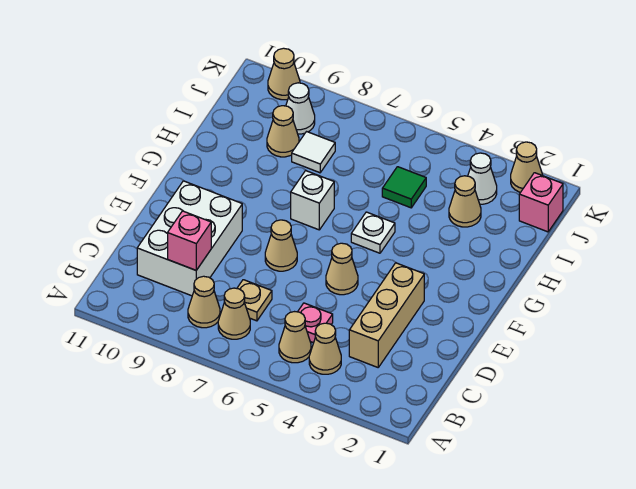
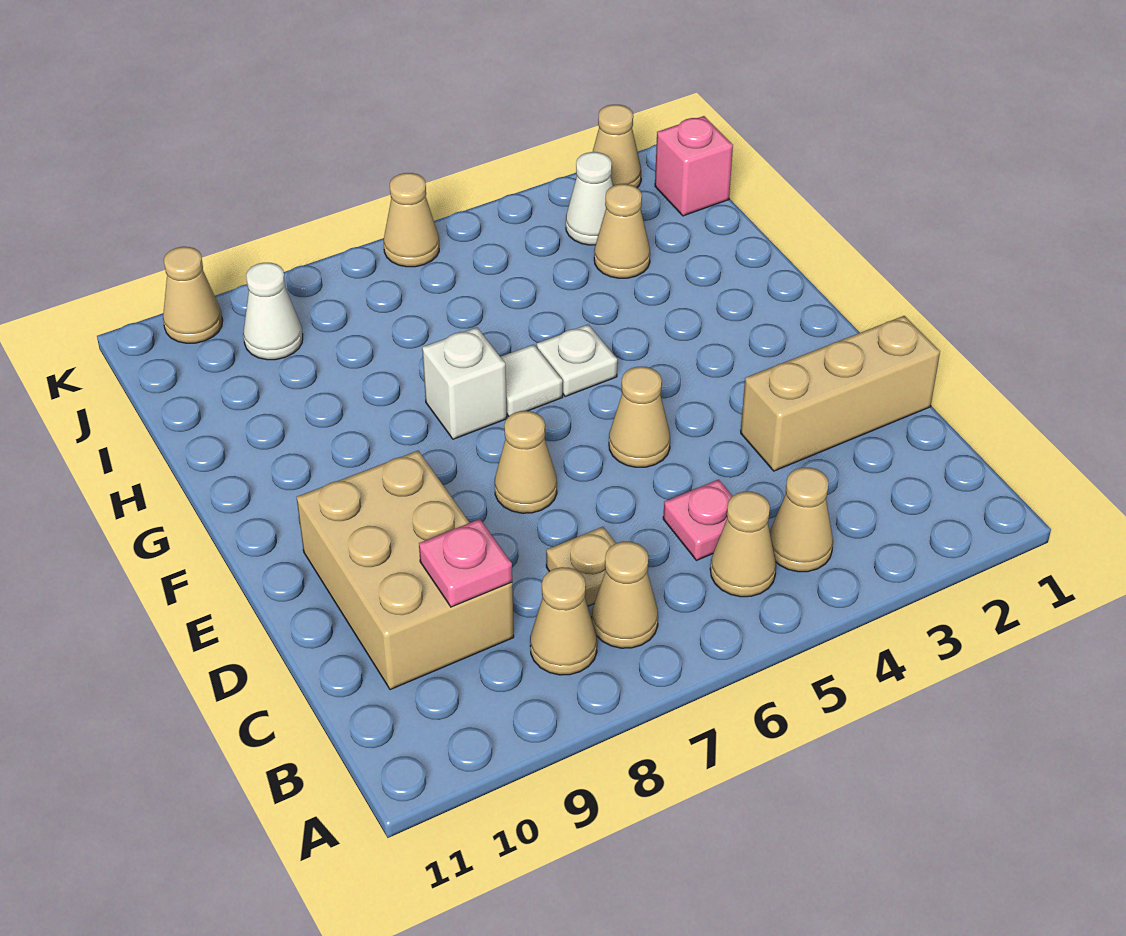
tan 1x3 brick [349,263,424,367] -> tan 1x3 brick turned to [741,316,940,471]
white 2x3 brick [137,181,242,296] -> tan 2x3 brick [297,451,514,690]
pink 1x1 brick [168,211,211,270] -> pink 1x1 plate [419,519,512,607]
green 1x1 tile [382,167,426,208] -> none
white 1x1 tile [292,132,335,173] -> white 1x1 tile moved to [501,344,563,416]
tan 1x1 cone [267,106,299,157] -> tan 1x1 cone moved to [384,173,439,267]

